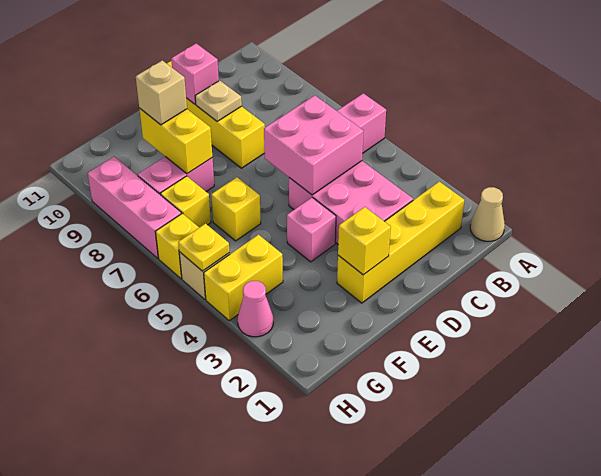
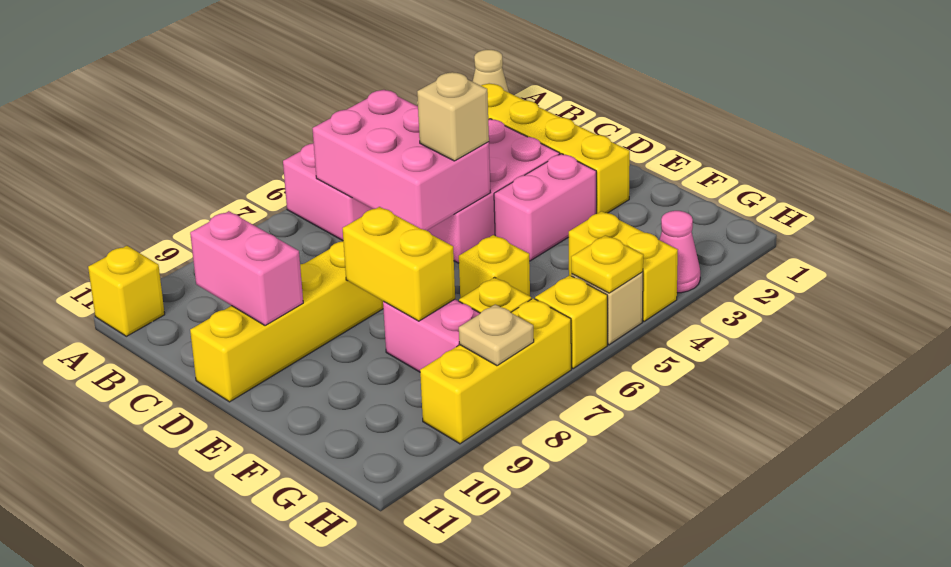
pink 2x2 brick [264,95,363,195] -> pink 2x3 brick [312,90,490,231]
tan 1x1 plate [195,80,242,121] -> tan 1x1 plate moved to [459,304,534,366]
pink 1x1 brick [171,44,219,104] -> pink 1x2 brick [190,211,303,326]
yellow 1x1 brick [338,207,391,275] -> yellow 1x1 brick moved to [88,246,165,336]
pink 1x1 brick [287,198,336,262] -> pink 1x2 brick [494,154,596,261]
yellow 1x2 brick [139,108,212,174] -> yellow 1x2 brick turned to [343,207,455,321]
tan 1x1 brick [136,60,187,125] -> tan 1x1 brick moved to [417,72,489,161]
pink 1x3 brick [88,157,181,258] -> yellow 1x3 brick [420,298,571,444]

